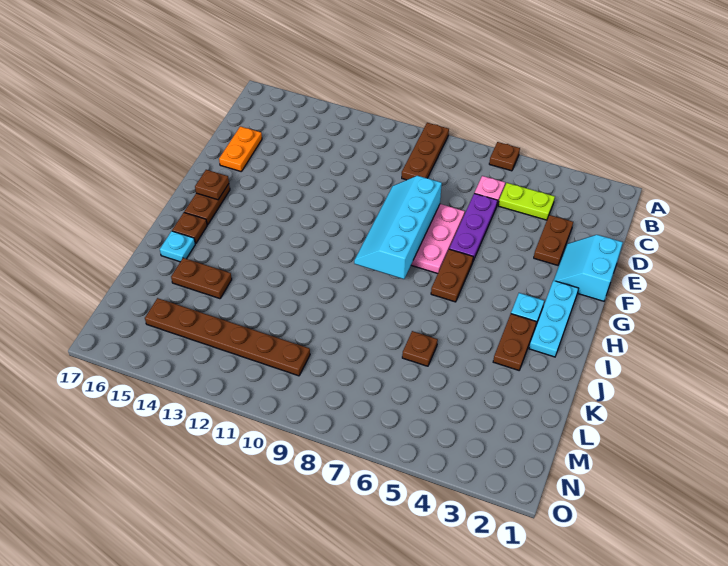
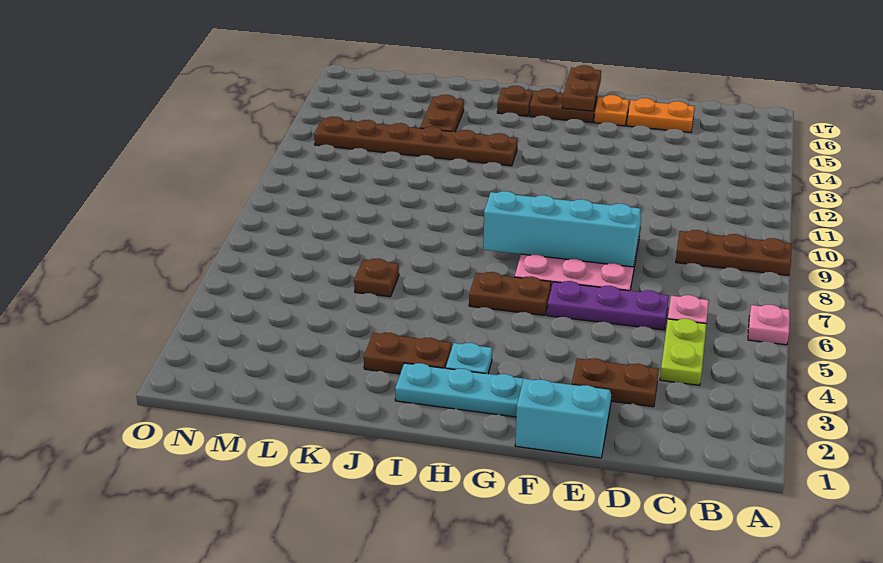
brown 1x1 plate [489,142,520,171] -> pink 1x1 plate [748,305,790,345]
none -> orange 1x1 plate [594,95,629,126]
brown 1x1 plate [195,170,229,200] -> brown 1x2 plate [562,65,601,111]
cyan 1x1 plate [160,231,195,262] -> none
brown 1x6 plate [145,298,310,376] -> brown 1x6 plate turned to [314,117,517,166]

